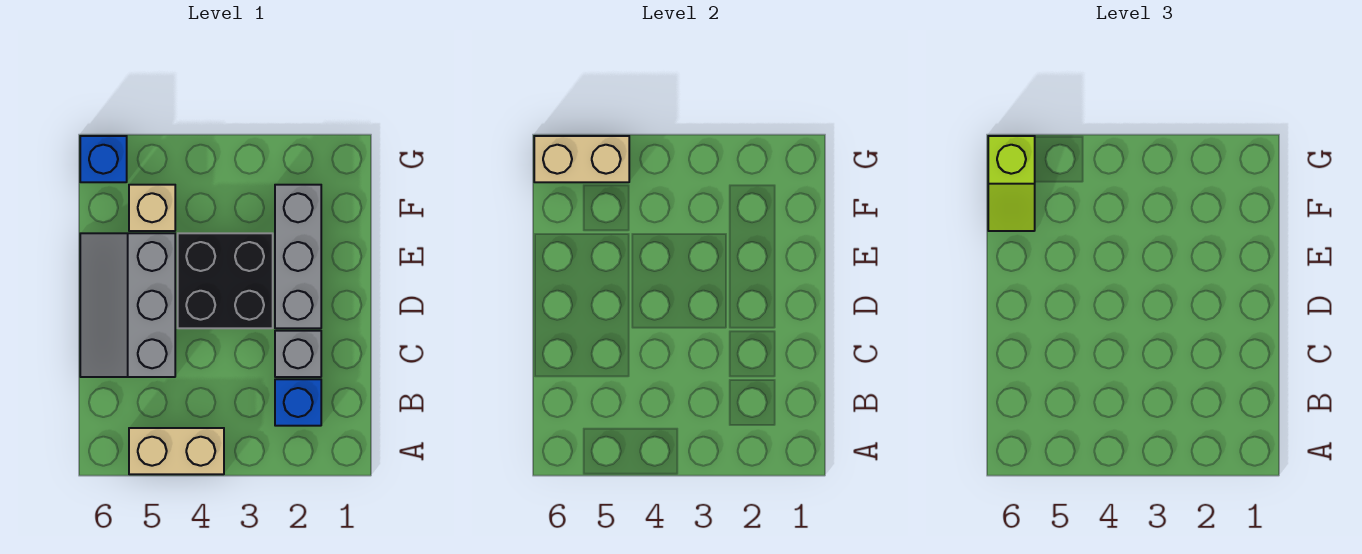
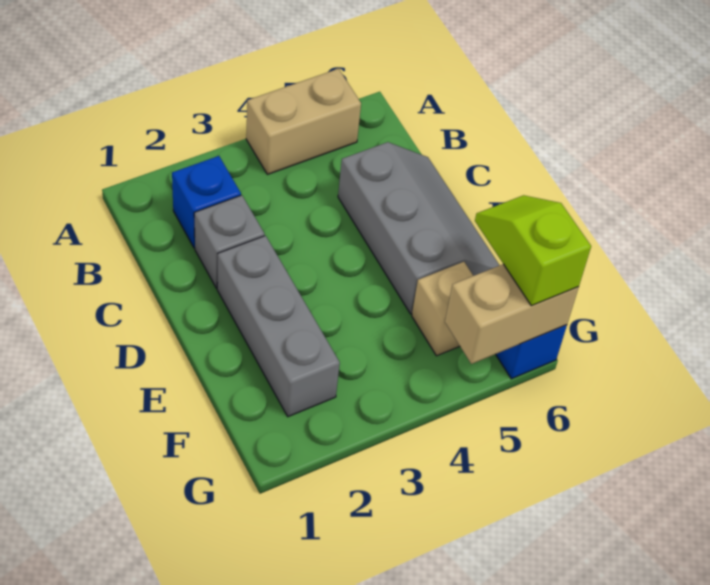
black 2x2 brick [178,233,273,328] -> none

